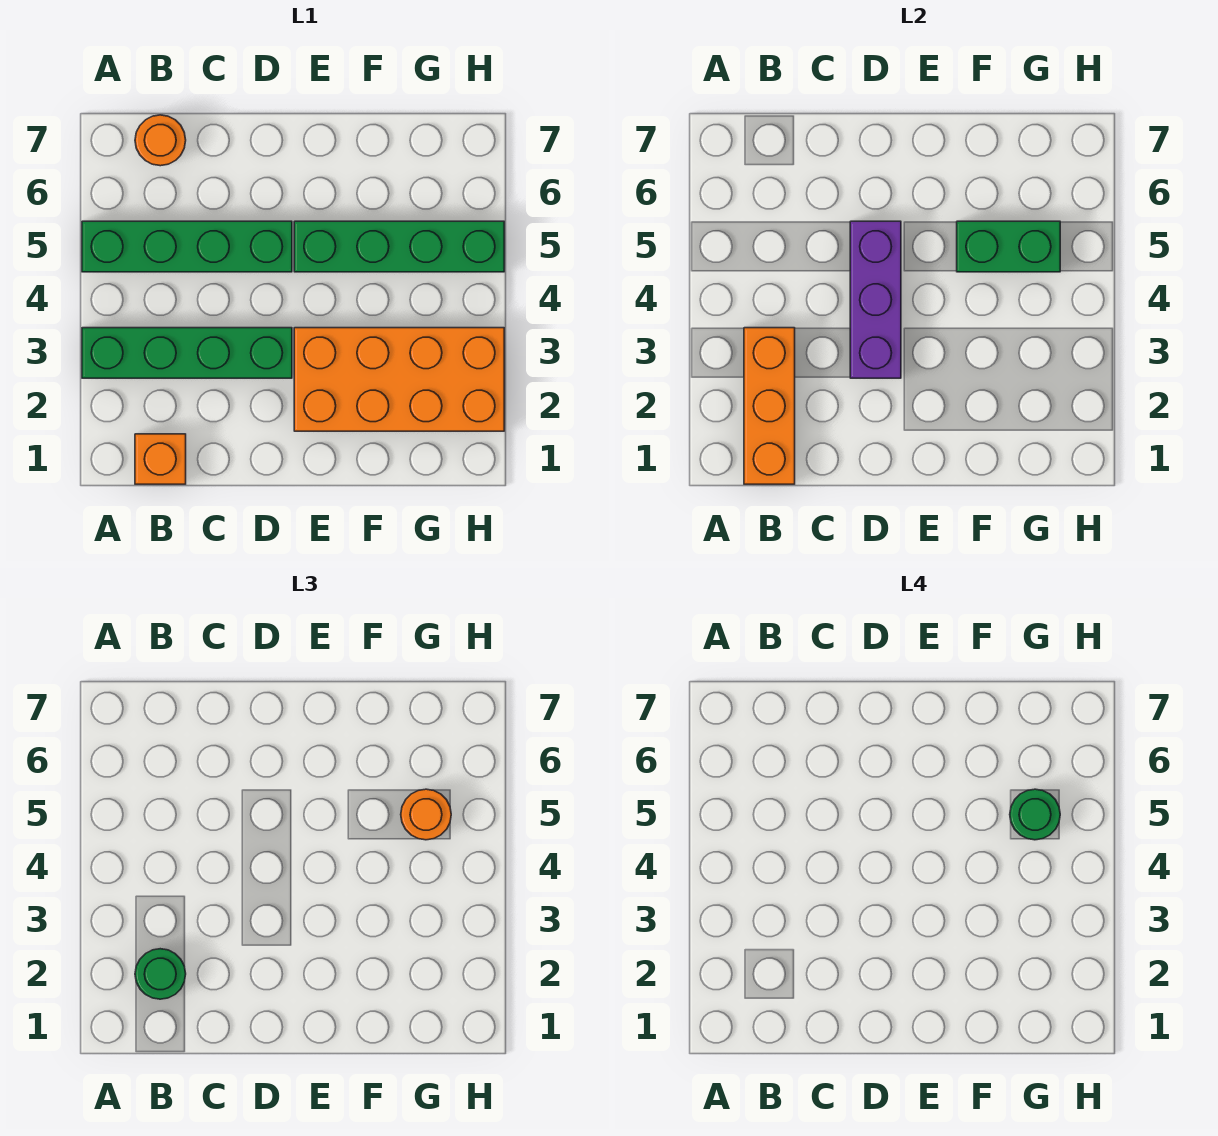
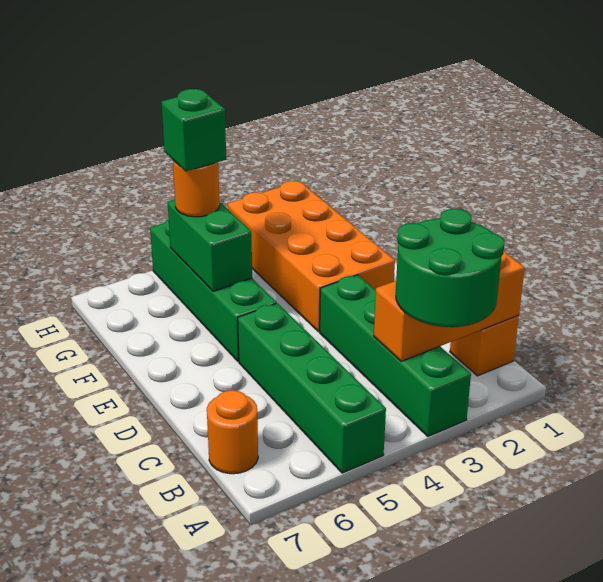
green 1x1 round brick [135,949,186,999] -> green 2x2 round brick [396,209,505,327]
purple 1x3 brick [850,221,901,378] -> none
green 1x1 round brick [1010,789,1060,840] -> green 1x1 brick [161,89,226,171]

